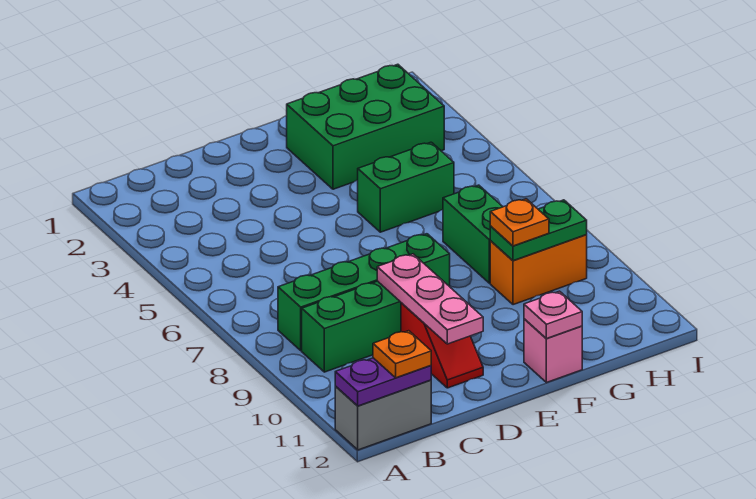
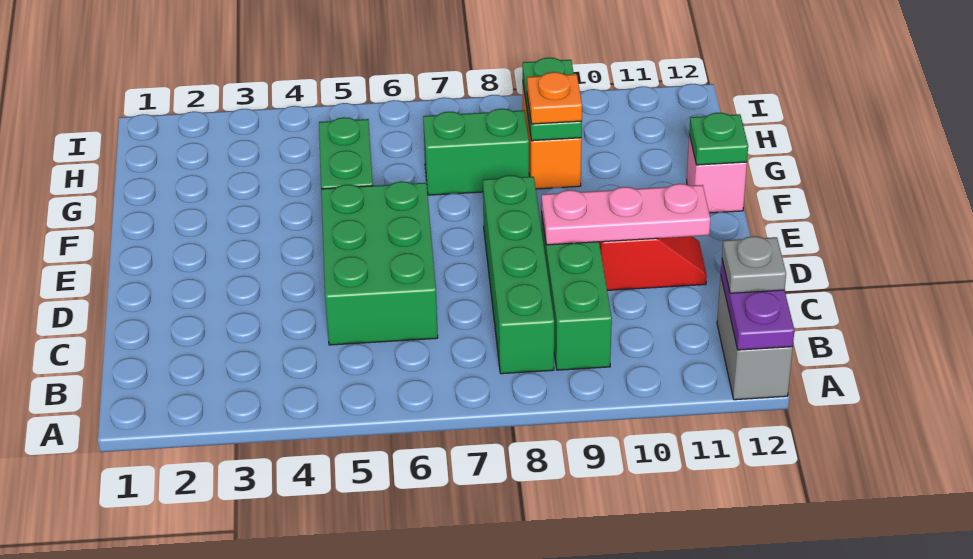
orange 1x1 plate [373,331,431,378] -> grey 1x1 plate [722,236,786,293]
green 2x3 brick [287,64,444,189] -> green 2x3 brick moved to [321,181,438,345]
pink 1x1 plate [524,291,582,339] -> green 1x1 plate [689,113,748,165]

